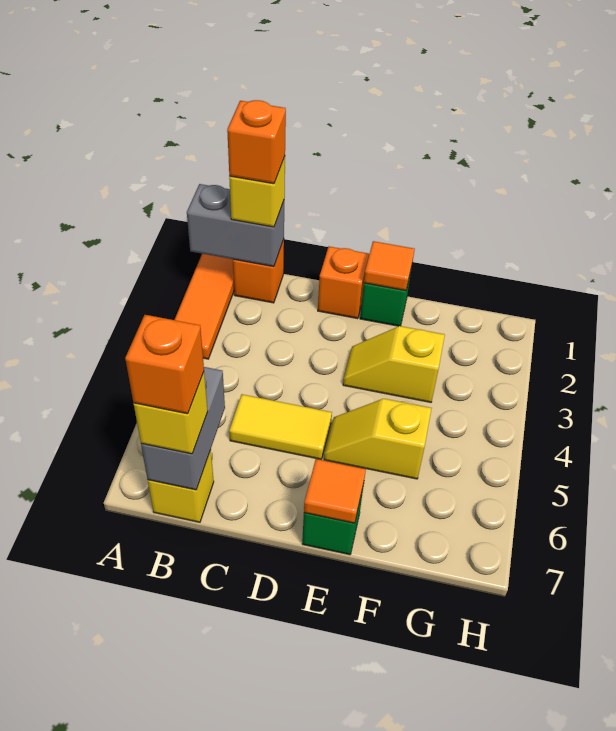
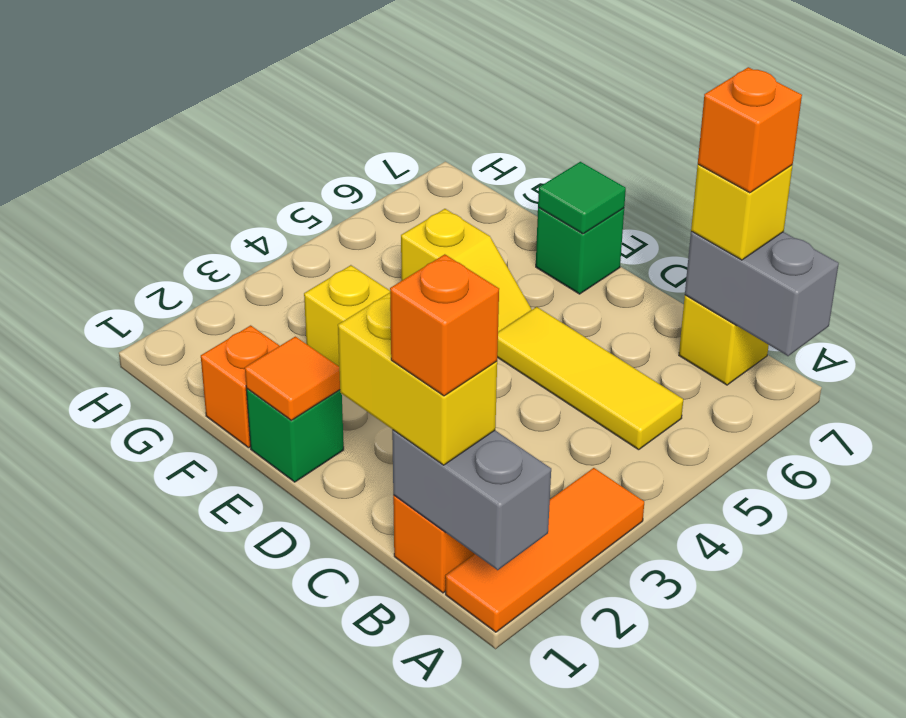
yellow 1x1 brick [229,157,285,227] -> yellow 1x2 brick [338,293,497,465]
grey 1x2 brick [141,367,225,490] -> grey 1x2 brick turned to [685,231,839,356]
yellow 1x2 tile [229,394,332,459] -> yellow 1x3 tile [497,307,683,450]
orange 1x1 brick [318,247,369,319] -> orange 1x1 brick moved to [201,325,279,448]
orange 1x1 tile [304,459,366,523] -> green 1x1 tile [538,162,626,234]

